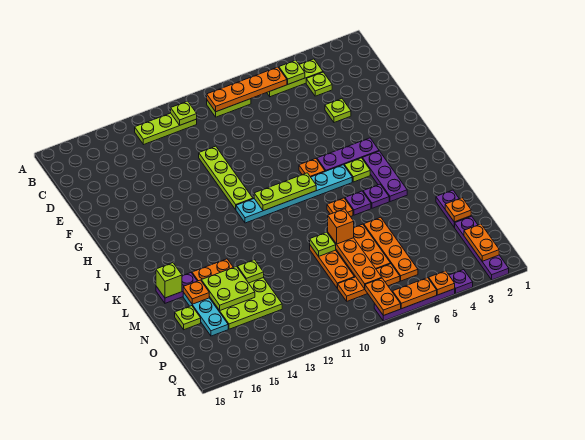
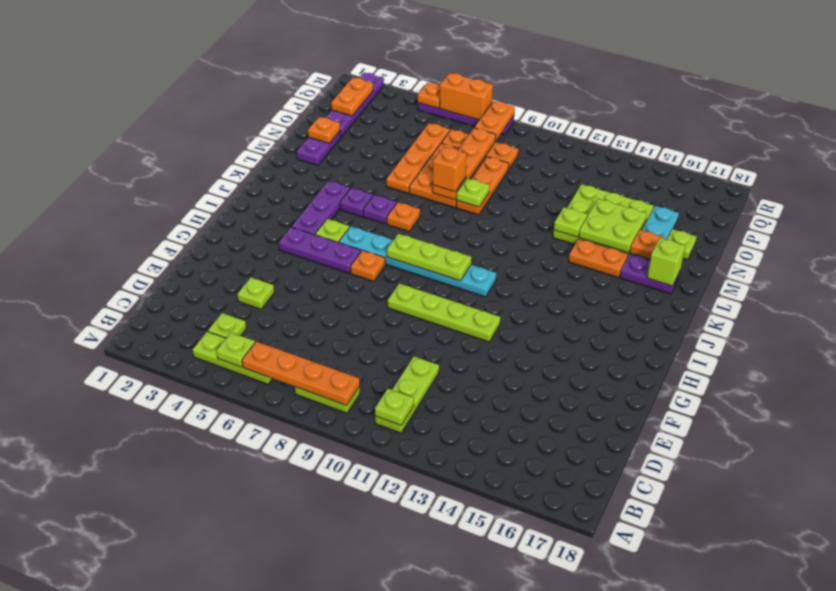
lime 1x3 plate [135,113,197,145] -> lime 1x3 plate turned to [375,356,439,433]
lime 1x4 plate [199,146,253,210] -> lime 1x4 plate turned to [388,283,500,342]
purple 1x1 plate [449,270,473,293] -> none
orange 1x2 plate [393,278,437,309] -> orange 1x2 brick [440,73,493,120]

